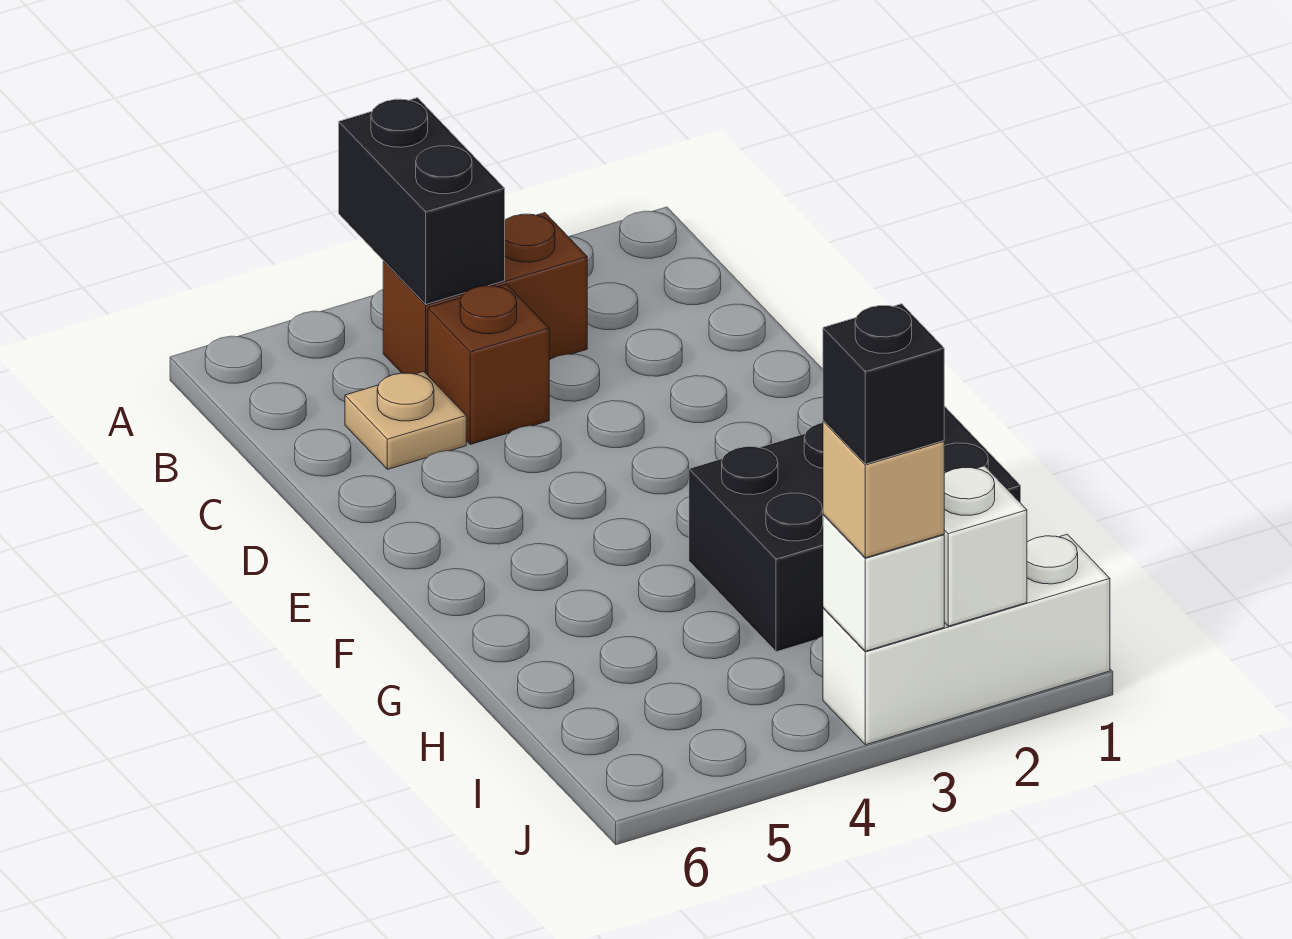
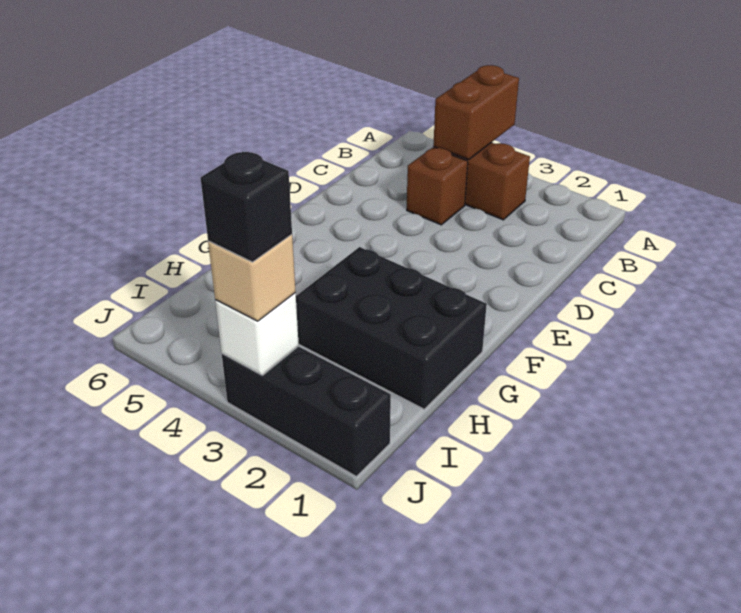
black 1x2 brick [339,98,505,304] -> brown 1x2 brick [433,65,519,159]
tan 1x1 plate [345,371,466,469] -> none
white 1x3 brick [823,534,1110,745] -> black 1x3 brick [222,346,391,477]
white 1x1 brick [944,466,1027,626] -> none

